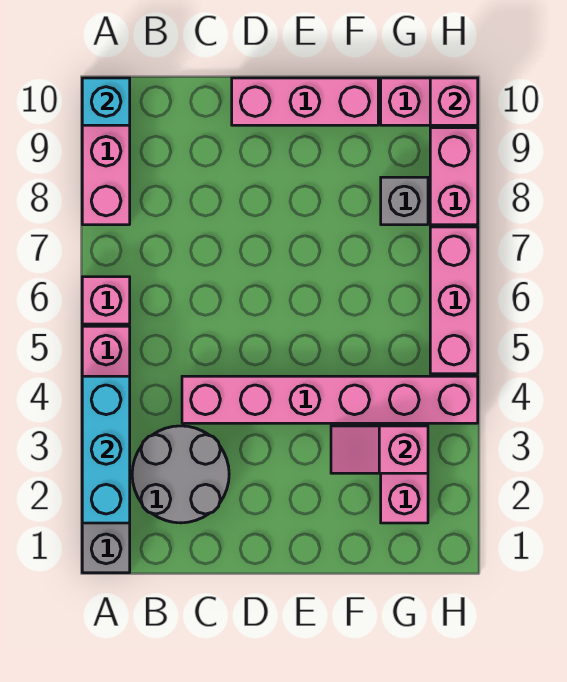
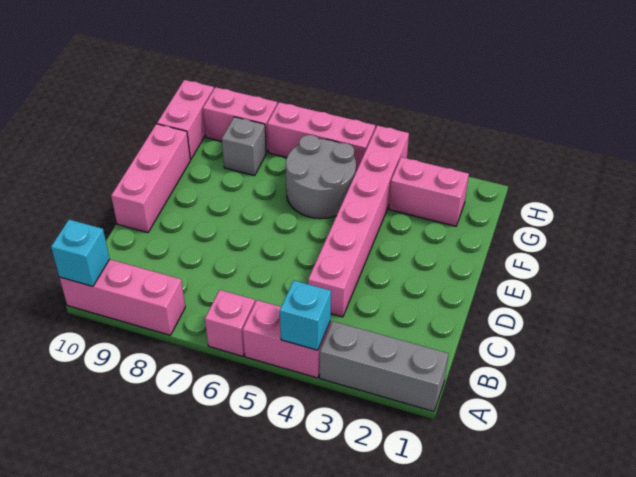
cyan 1x3 brick [82,376,130,523] -> cyan 1x1 brick [279,280,331,350]
grey 2x2 round brick [132,426,229,523] -> grey 2x2 round brick moved to [286,135,356,219]
pink 1x2 slope [331,426,428,473] -> none
pink 1x1 brick [430,78,478,125] -> none

